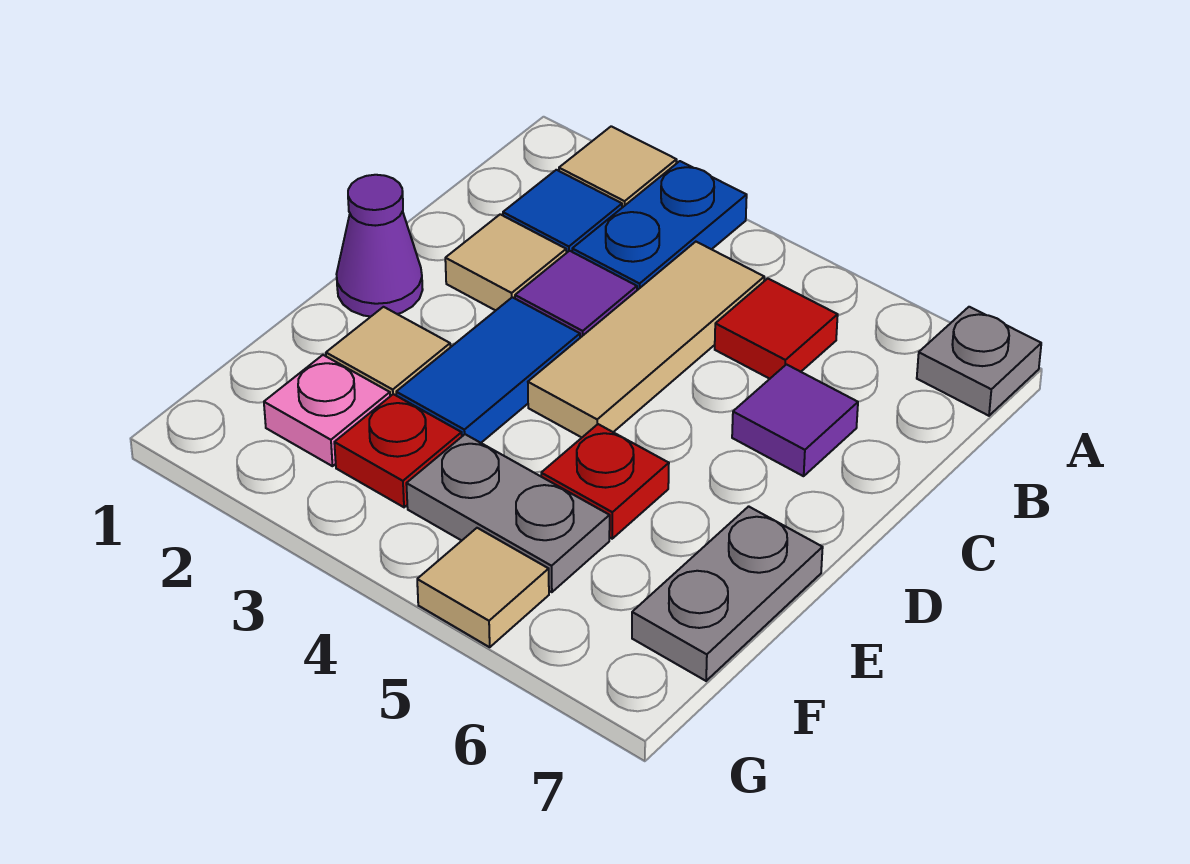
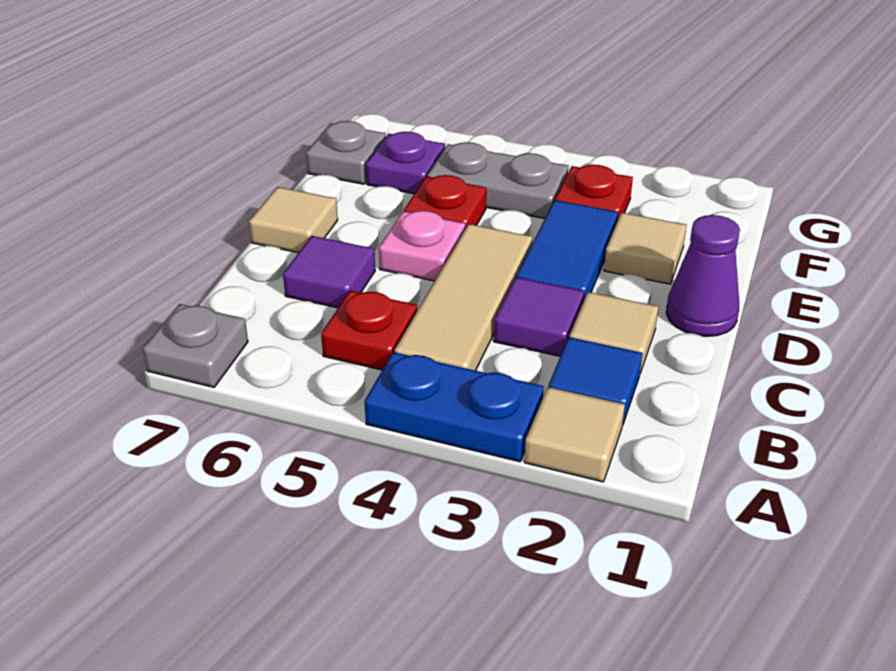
blue 1x2 plate [572,161,747,290] -> blue 1x2 plate turned to [365,352,544,462]
red 1x1 tile [715,279,838,379] -> red 1x1 plate [321,290,417,370]
grey 1x2 plate [632,506,823,681] -> grey 1x1 plate [306,121,386,184]
pink 1x1 plate [264,355,390,466] -> pink 1x1 plate moved to [379,211,465,281]
none -> purple 1x1 plate [366,132,445,194]
tan 1x1 tile [417,528,549,647] -> tan 1x1 tile moved to [249,187,338,253]

